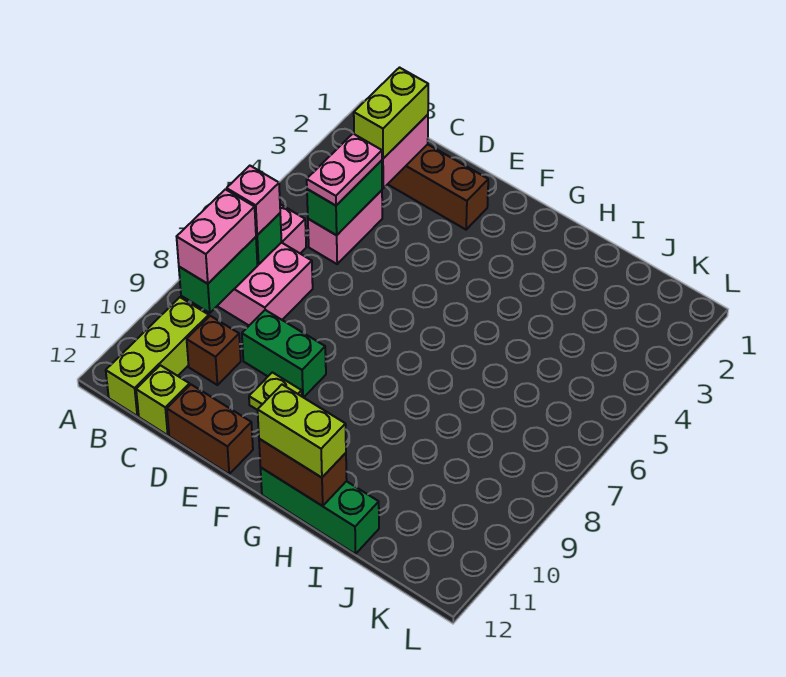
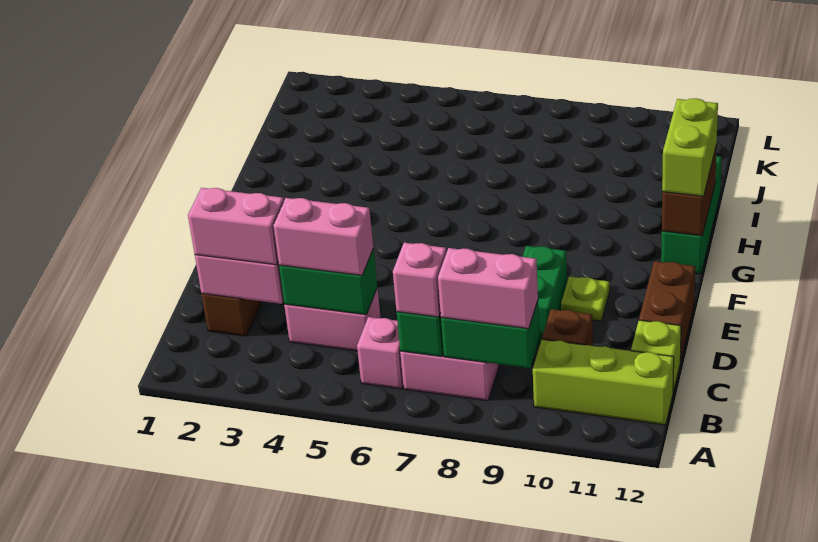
lime 1x2 brick [354,68,428,159] -> pink 1x2 brick [188,188,284,265]
pink 1x2 plate [307,134,382,206] -> pink 1x2 brick [273,198,373,275]

